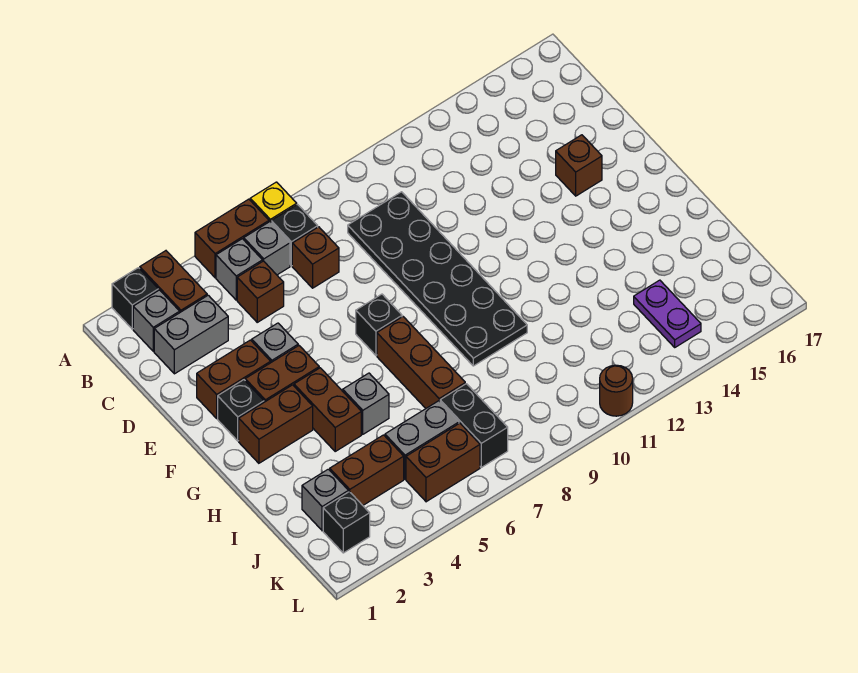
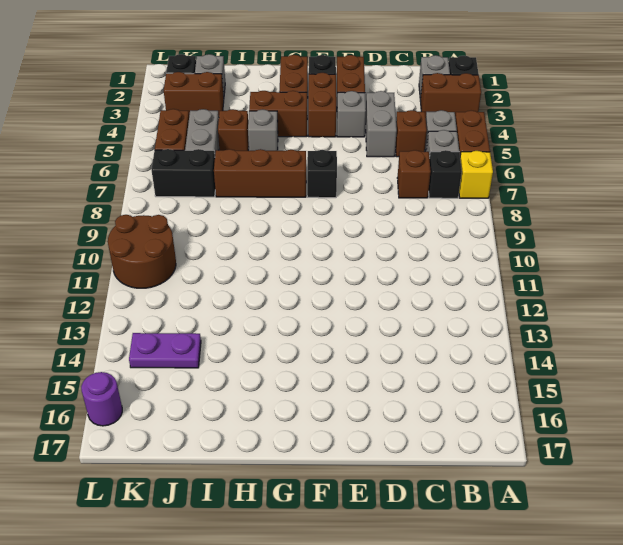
grey 1x2 brick [154,295,228,374] -> grey 1x2 brick moved to [365,91,397,157]
black 2x6 plate [348,192,527,366] -> none
brown 1x1 brick [556,135,602,196] -> brown 1x1 brick moved to [218,109,249,151]
brown 1x2 brick [330,435,404,505] -> brown 1x2 brick turned to [164,72,224,115]
brown 1x1 round brick [600,365,633,416] -> brown 2x2 round brick [108,215,176,288]
none -> purple 1x1 round brick [81,372,122,426]

